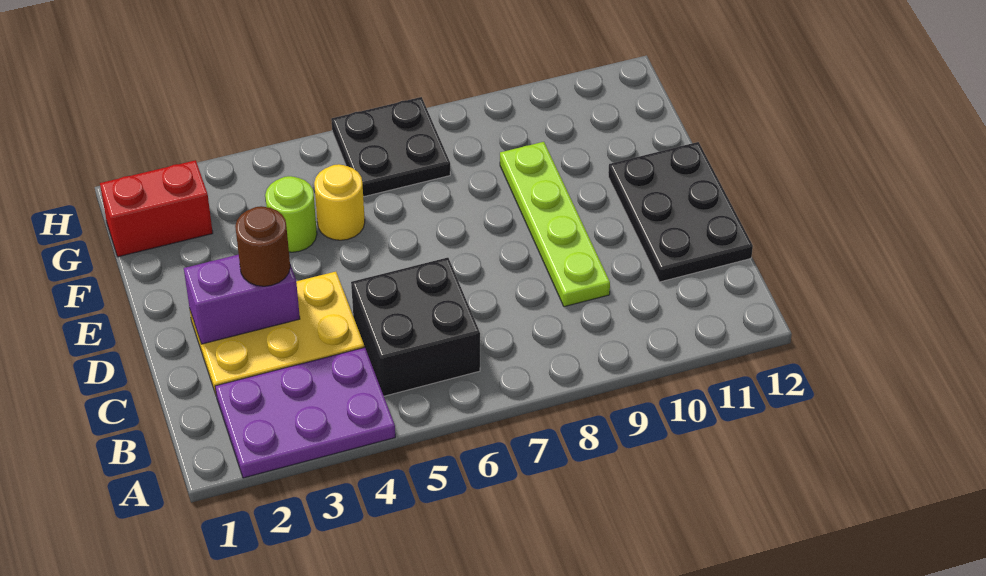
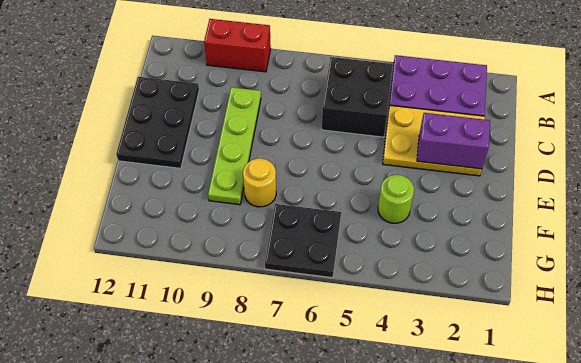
brown 1x1 round brick [235,206,290,286] -> none
yellow 1x1 round brick [314,164,365,240] -> yellow 1x1 round brick moved to [243,158,276,207]
red 1x2 brick [100,160,213,257] -> red 1x2 brick moved to [204,19,271,72]

